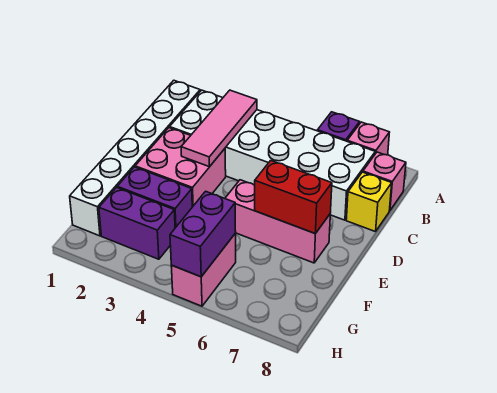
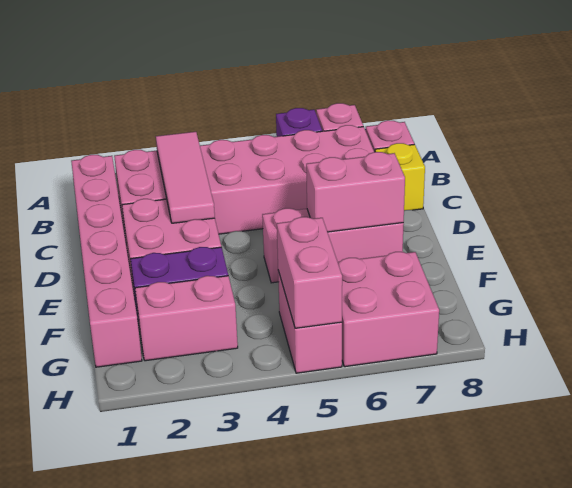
white 1x6 brick [70,80,200,236] -> pink 1x6 brick [71,155,142,367]
white 2x6 brick [170,90,375,220] -> pink 2x6 brick [114,125,374,240]
red 1x2 brick [255,160,332,234] -> pink 1x2 brick [306,152,405,232]
purple 1x2 brick [99,188,175,259] -> pink 1x2 brick [135,276,238,361]
purple 1x2 brick [170,191,236,277] -> pink 1x2 brick [277,217,342,328]
none -> pink 2x2 brick [338,252,439,367]

